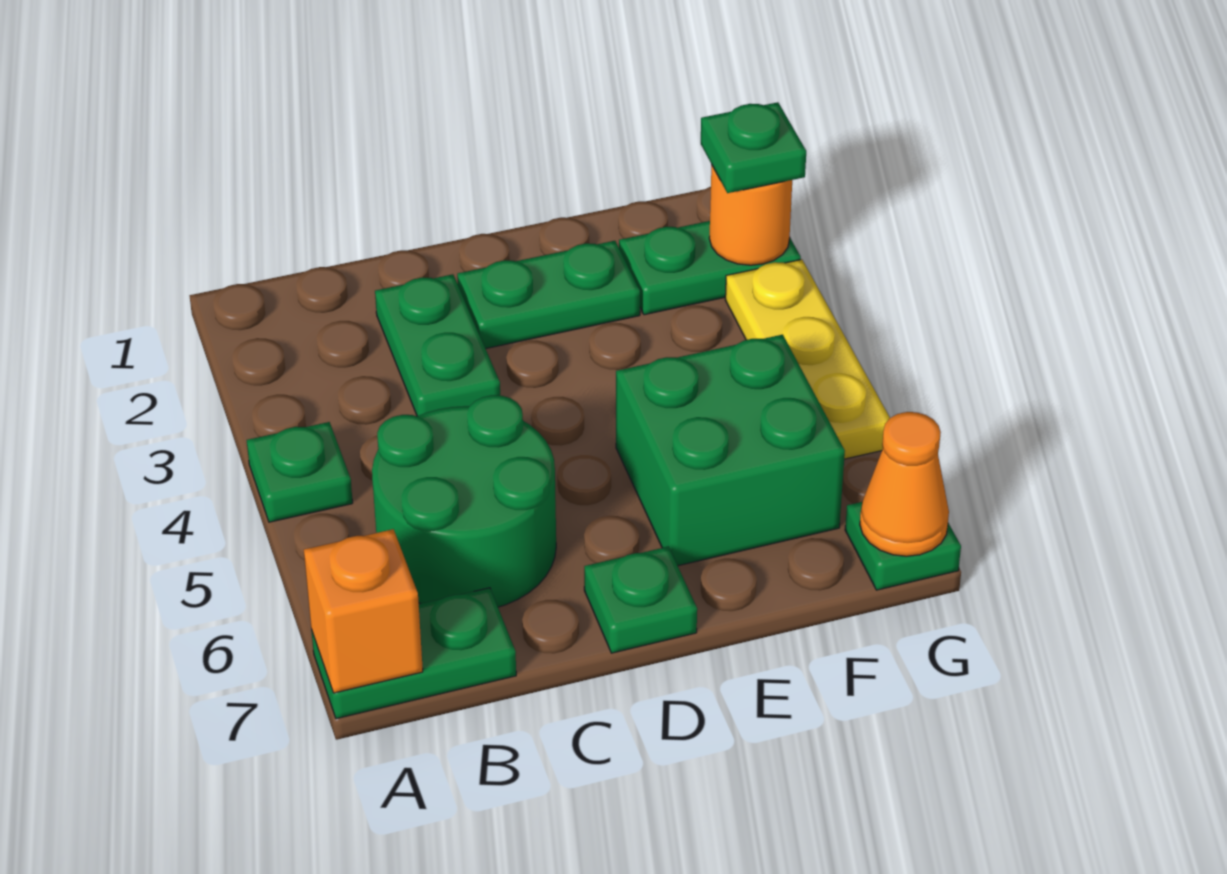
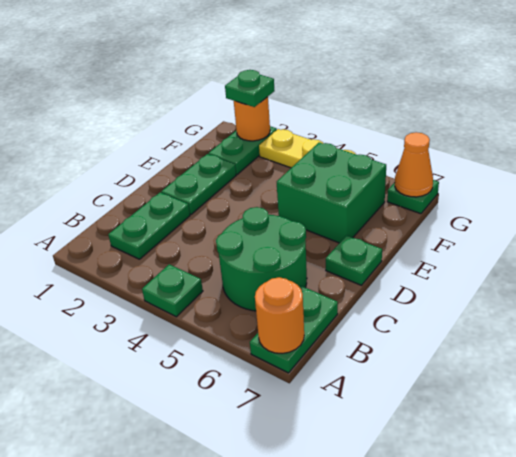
orange 1x1 brick [304,529,423,693] -> orange 1x1 round brick [255,277,304,353]
green 1x2 plate [375,274,500,416] -> green 1x2 plate turned to [108,192,190,259]

